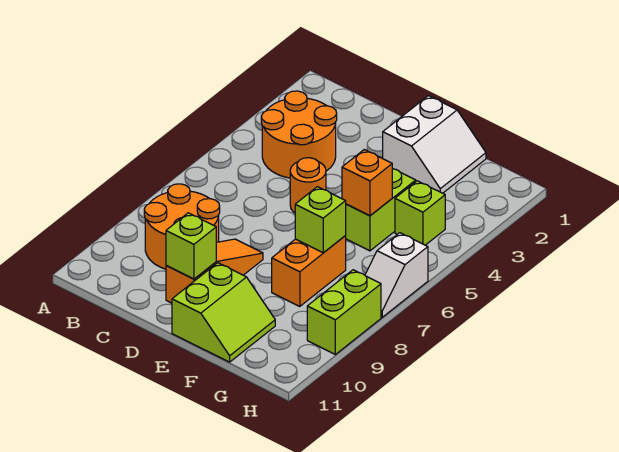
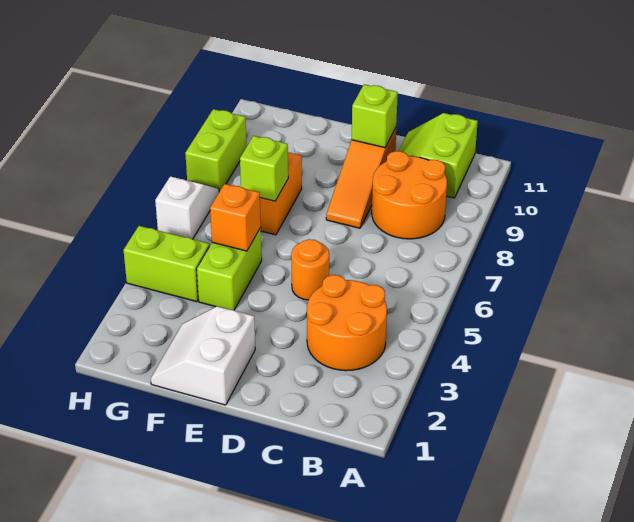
lime 2x2 slope [172,263,275,362] -> lime 2x2 slope moved to [399,113,478,198]
lime 1x1 brick [395,181,445,245] -> lime 1x2 brick [123,226,210,302]

